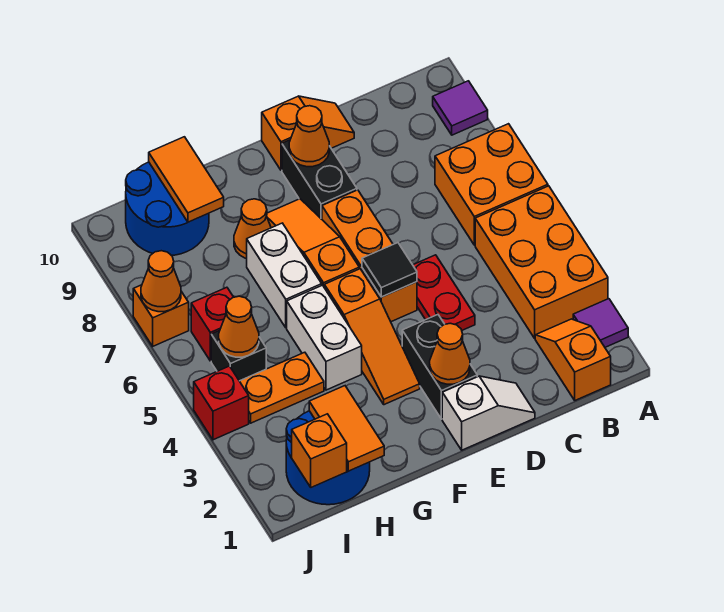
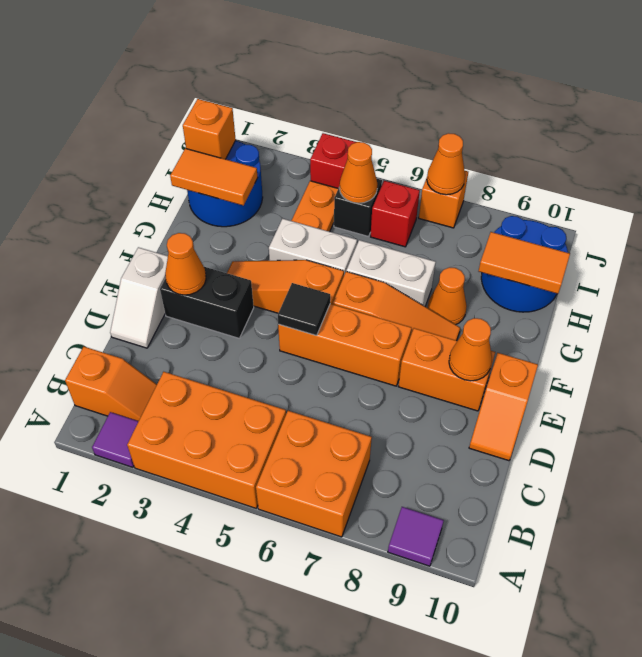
red 1x2 plate [413,255,475,330] -> none
black 1x2 brick [282,140,357,219] -> orange 1x2 brick [398,328,495,411]

